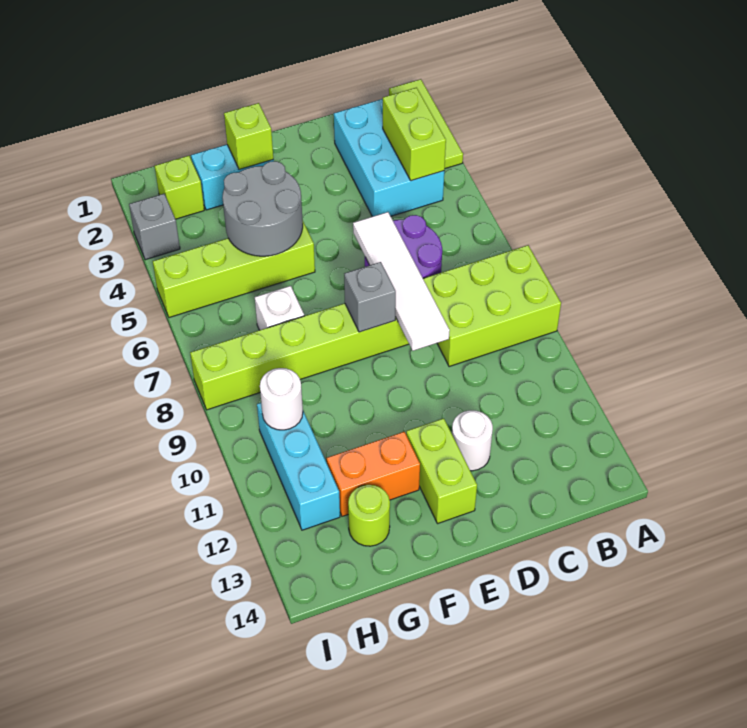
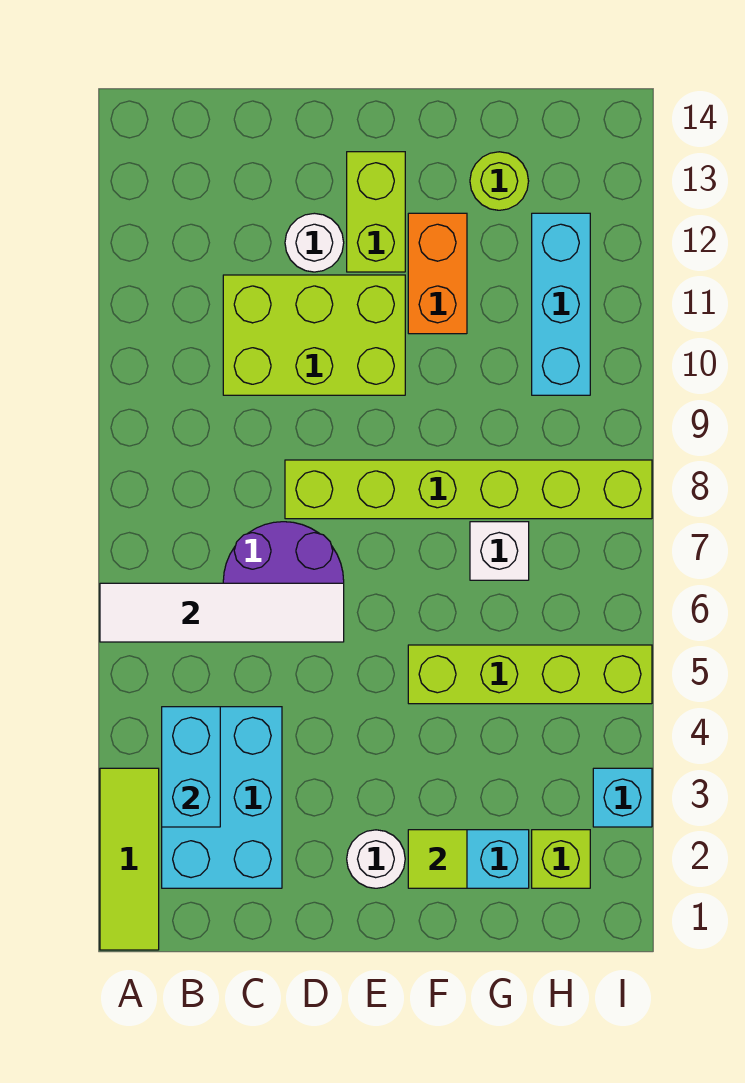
lime 2x3 brick [423,245,561,367] -> lime 2x3 brick moved to [223,275,405,395]
lime 1x2 brick [383,88,446,181] -> cyan 1x2 brick [162,707,220,827]
white 1x4 tile [353,212,450,351] -> white 1x4 tile turned to [100,583,344,642]
grey 1x1 brick [344,262,396,332] -> none
lime 1x1 brick [224,103,273,170] -> lime 1x1 tile [408,830,467,888]
grey 2x2 round brick [222,161,303,256] -> none
orange 1x2 brick [326,432,420,516] -> orange 1x2 brick turned to [408,213,467,334]
white 1x1 round brick [260,368,303,430] -> white 1x1 round brick moved to [347,830,405,888]
grey 1x1 brick [129,194,180,260] -> cyan 1x1 brick [593,768,652,827]

